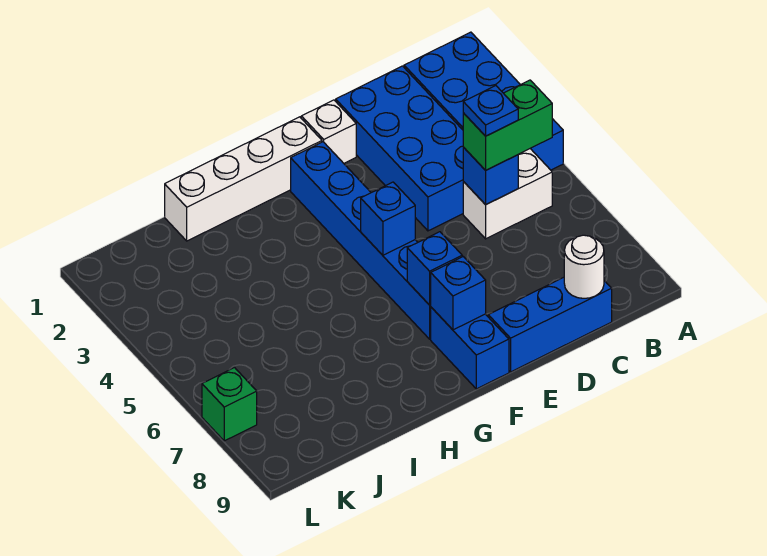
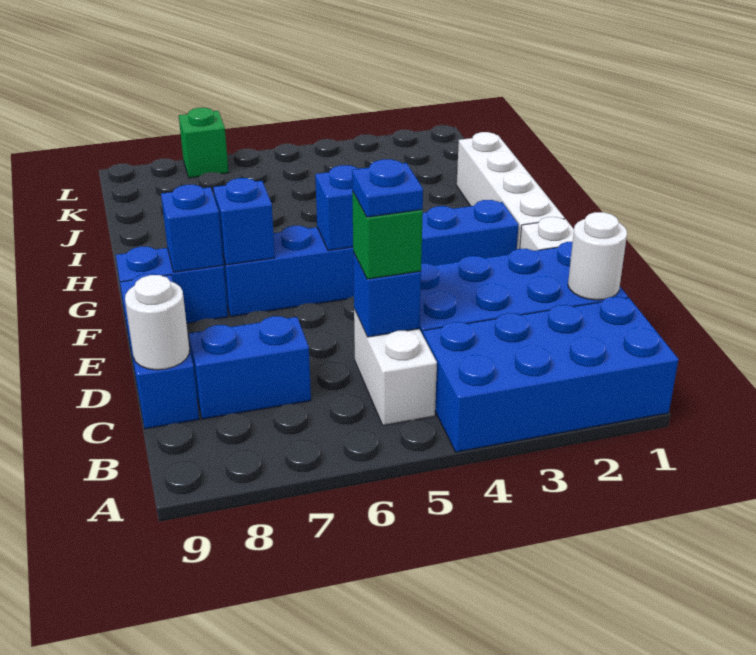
green 1x2 brick [463,80,552,170] -> green 1x1 brick [352,191,423,279]
none -> white 1x1 round brick [568,212,627,300]
none -> blue 1x2 brick [189,316,311,419]

